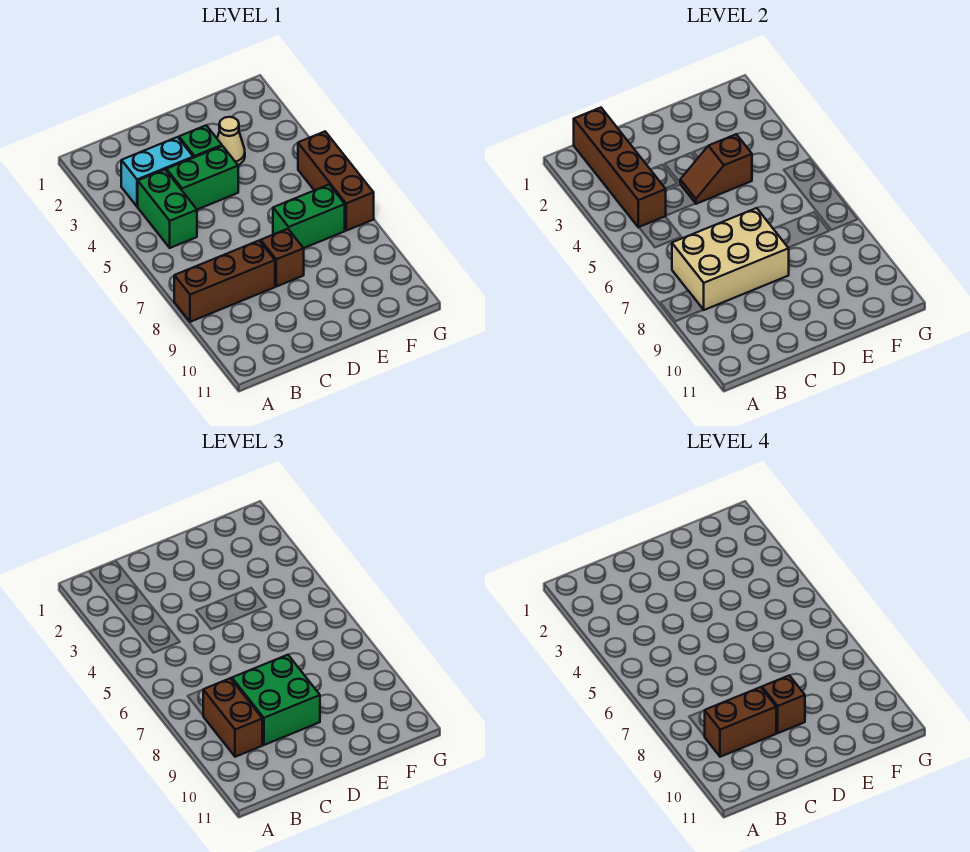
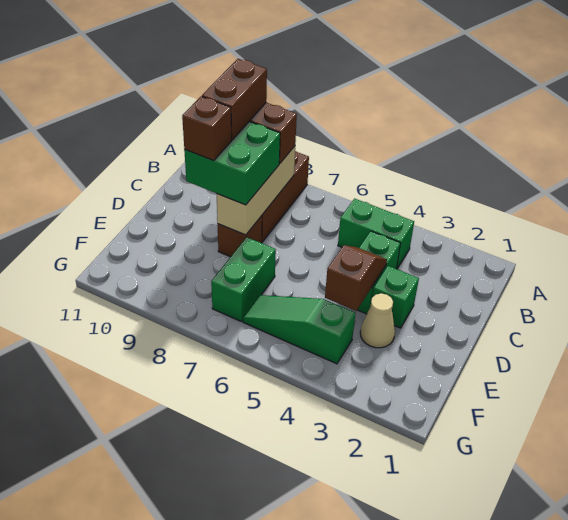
brown 1x4 brick [574,108,666,227] -> none
cyan 1x2 brick [121,137,193,207] -> none
tan 2x3 brick [672,208,789,310] -> tan 1x3 brick [217,146,295,235]
none -> green 1x3 slope [243,295,356,364]
brown 1x3 brick [298,132,374,231] -> none

